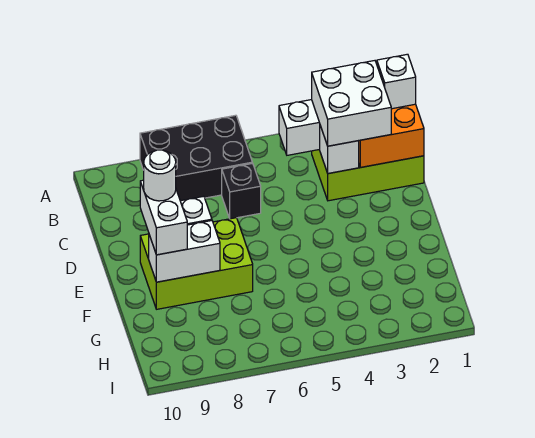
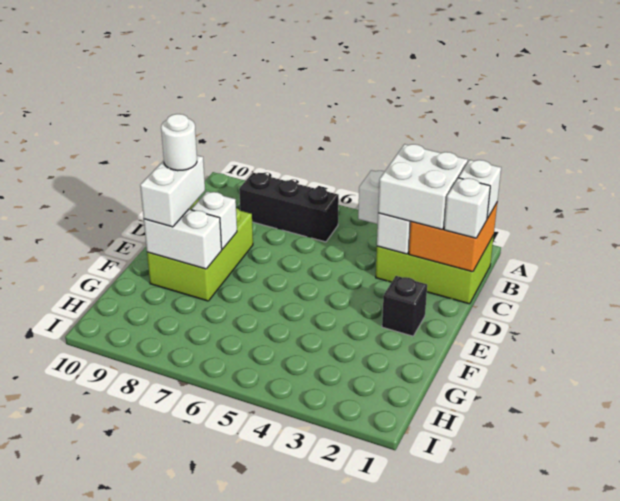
black 2x3 brick [140,115,252,201] -> black 1x3 brick [239,173,339,242]
none -> white 1x1 brick [444,178,490,238]
black 1x1 brick [222,163,261,219] -> black 1x1 brick moved to [382,276,427,336]
lime 2x3 brick [140,218,253,309] -> lime 2x3 brick turned to [147,199,253,301]

